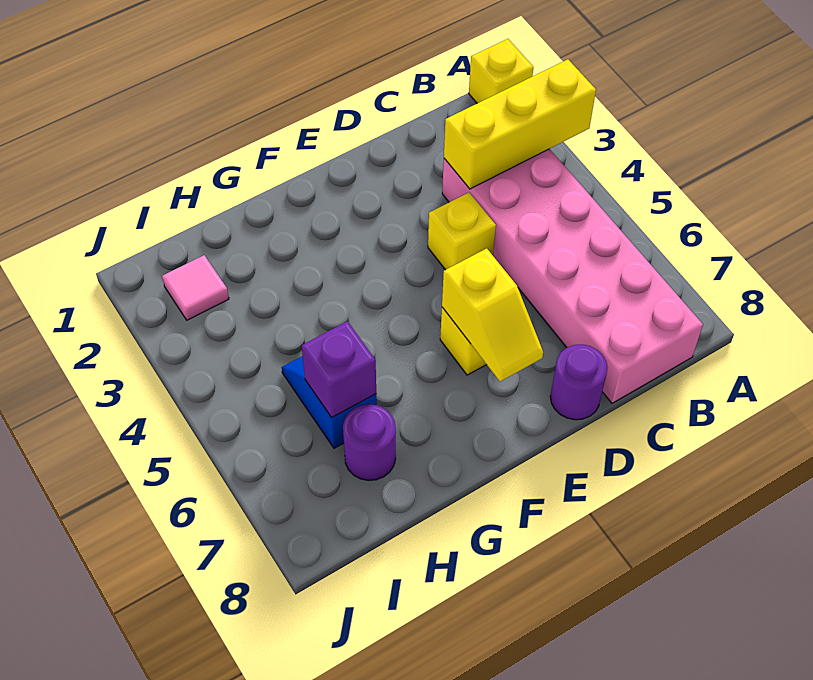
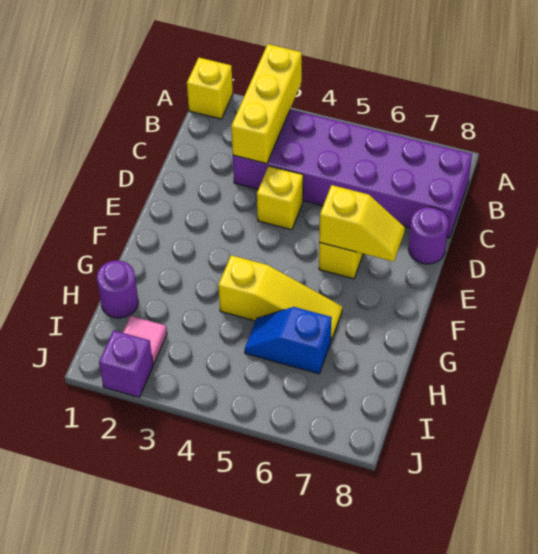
pink 2x6 brick [442,149,703,403] -> purple 2x6 brick [233,109,472,238]
none -> yellow 1x3 slope [218,255,343,341]
purple 1x1 brick [302,321,376,417] -> purple 1x1 brick moved to [99,330,153,397]
purple 1x1 round brick [343,404,396,481] -> purple 1x1 round brick moved to [97,260,138,318]

